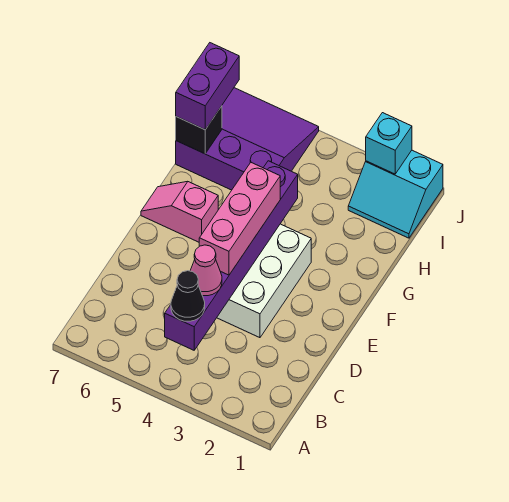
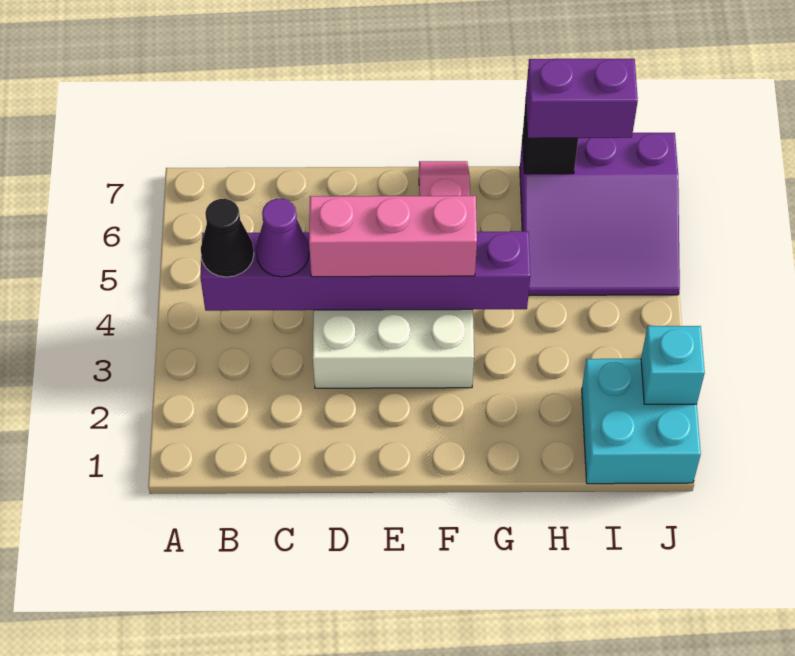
pink 1x1 cone [190,245,222,296] -> purple 1x1 cone [256,199,309,277]
purple 3x3 slope [176,88,319,190] -> purple 3x3 slope turned to [520,133,680,296]
cyan 2x2 slope [348,150,443,238] -> cyan 2x2 brick [582,359,701,484]

